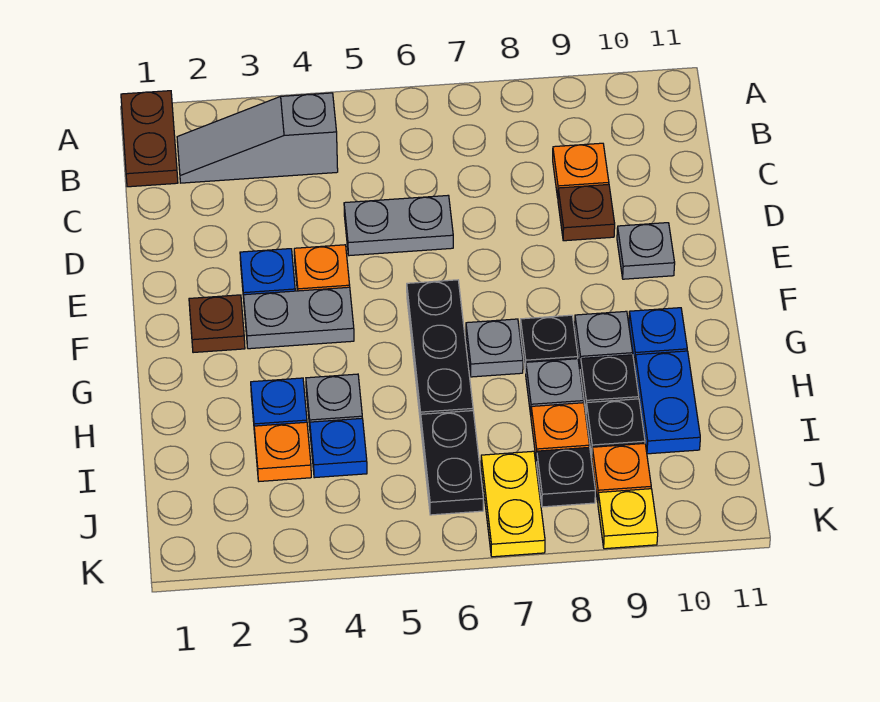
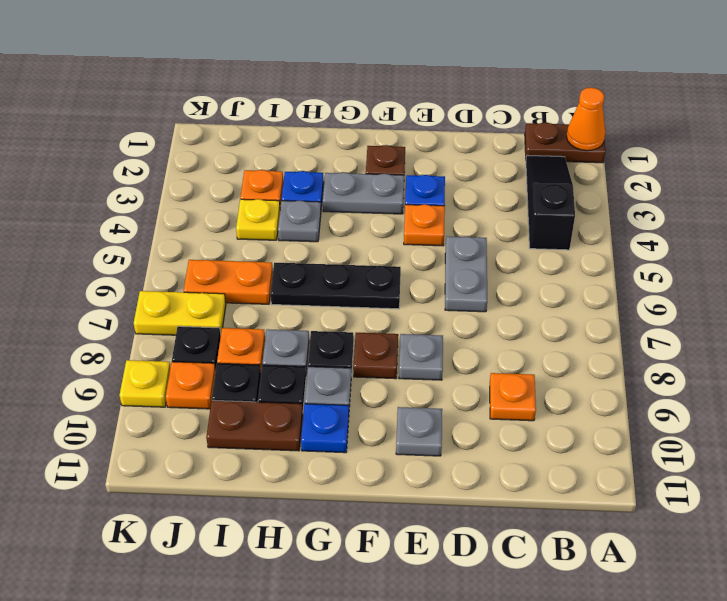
none -> orange 1x1 cone [566,87,605,151]
grey 1x3 slope [177,93,338,183] -> black 1x3 slope [526,155,575,250]
brown 1x1 plate [558,184,615,241] -> brown 1x1 plate moved to [353,333,398,379]
grey 1x2 plate [243,287,354,349] -> grey 1x2 plate turned to [323,172,404,214]
grey 1x1 plate [466,319,523,377] -> grey 1x1 plate moved to [399,334,443,380]
blue 1x2 plate [635,351,700,454] -> brown 1x2 plate [206,400,303,451]
blue 1x1 plate [310,418,367,478] -> yellow 1x1 plate [236,199,280,240]
black 1x2 plate [421,411,483,515] -> orange 1x2 plate [184,260,273,304]

